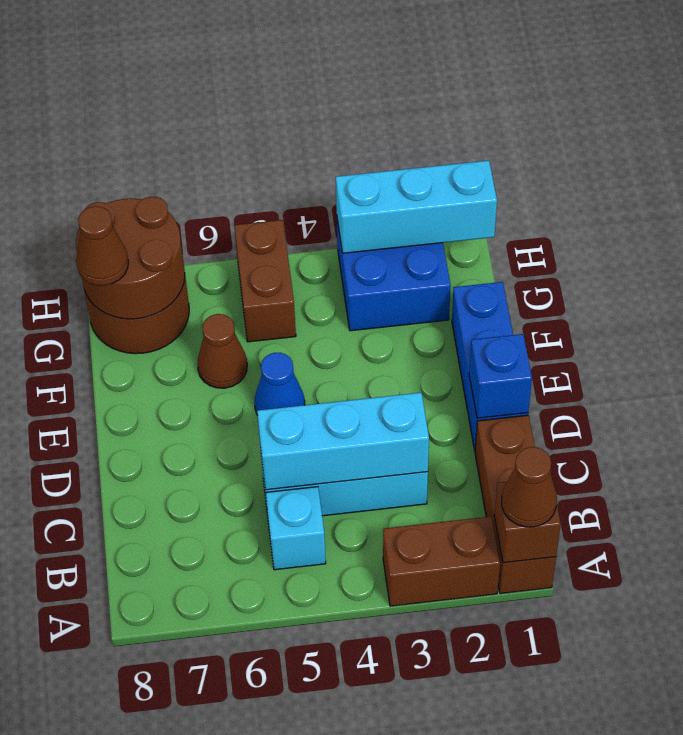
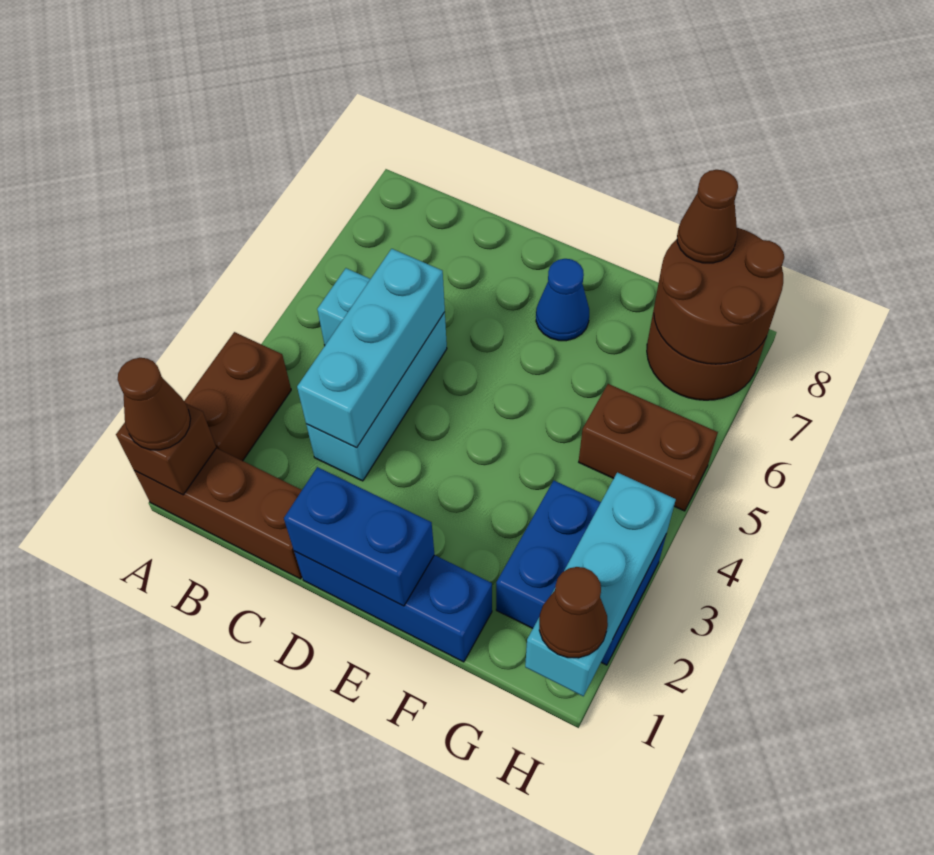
blue 1x1 brick [469,334,532,418] -> blue 1x2 brick [284,467,434,606]
blue 1x1 cone [254,353,305,415] -> blue 1x1 cone moved to [536,259,589,341]
brown 1x1 cone [197,314,247,388] -> brown 1x1 cone moved to [539,567,608,658]

